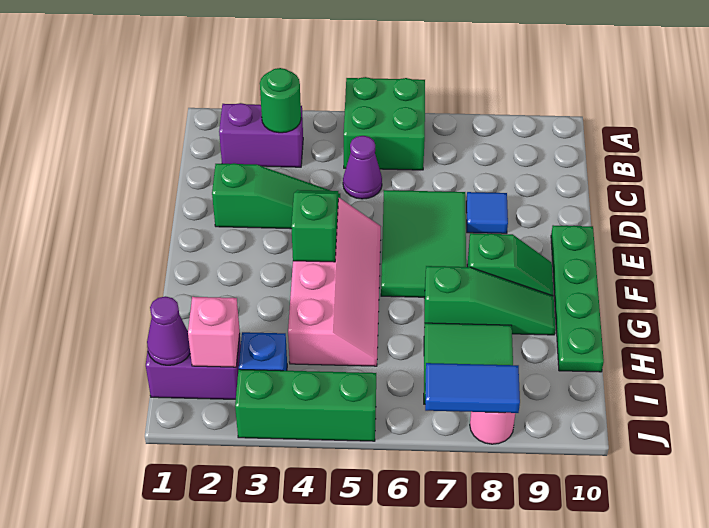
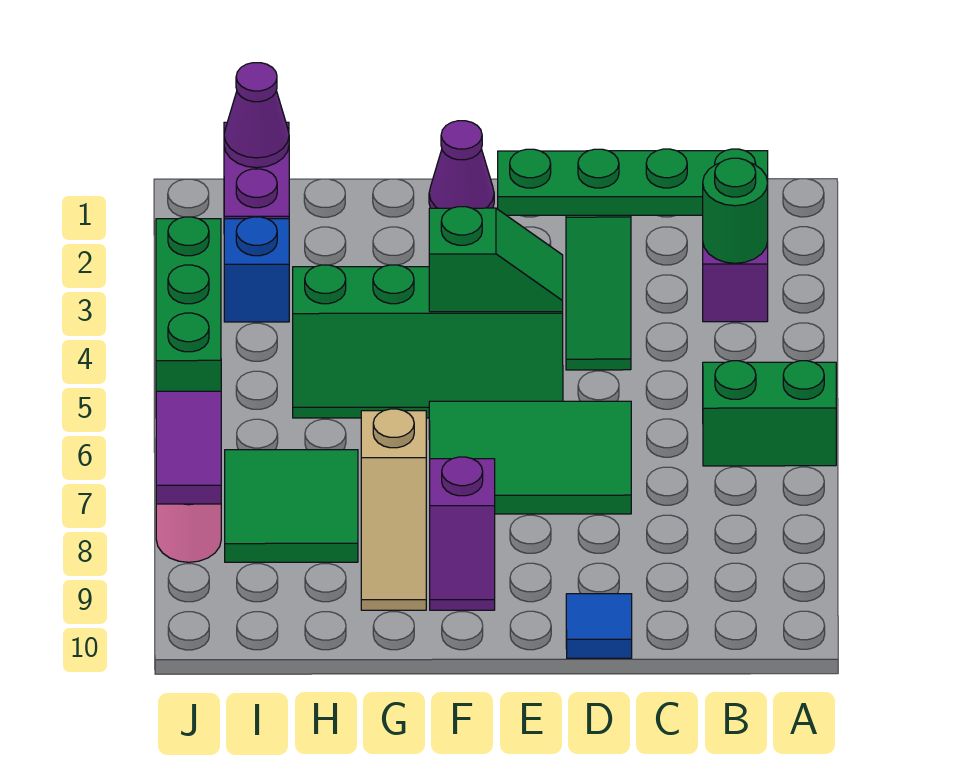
green 2x2 brick [344,77,425,170] -> green 1x2 brick [703,361,836,466]
purple 1x1 cone [343,136,382,199] -> purple 1x1 cone moved to [429,121,494,208]
blue 1x1 tile [466,192,508,234] -> blue 1x1 tile moved to [566,594,632,658]
pink 2x4 slope [288,198,381,366] -> green 2x4 slope [293,265,563,418]
green 1x4 plate [551,225,604,372] -> green 1x4 plate moved to [498,149,768,215]
green 1x2 slope [467,233,553,296] -> purple 1x2 slope [430,457,495,610]
green 1x3 slope [424,266,555,335] -> tan 1x3 slope [361,409,426,610]
pink 1x1 brick [188,297,240,367] -> none
blue 1x2 tile [425,363,520,413] -> purple 1x2 tile [156,391,221,504]

